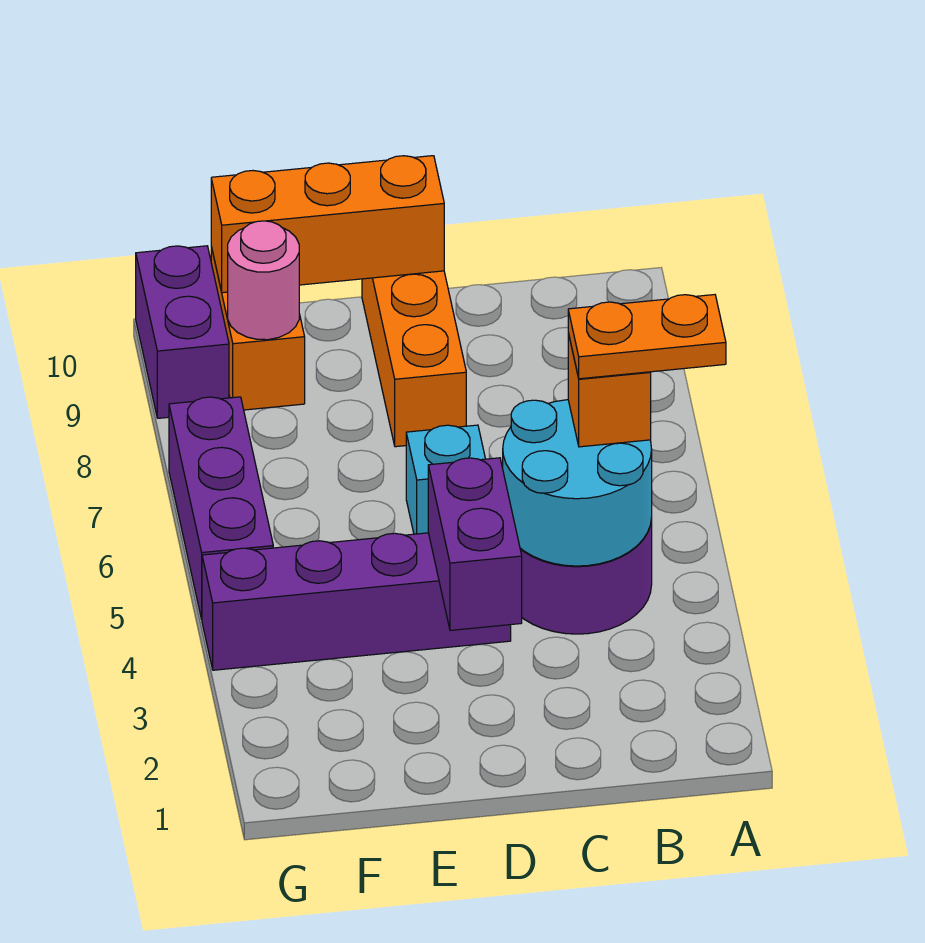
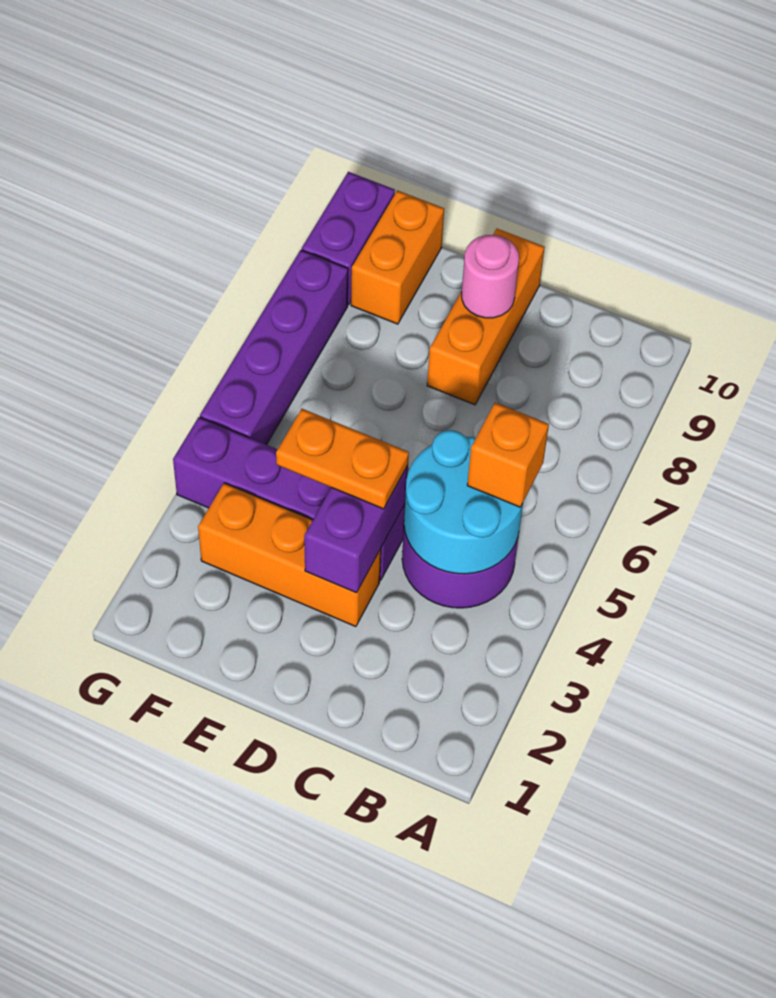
orange 1x2 plate [568,295,726,379] -> orange 1x2 plate moved to [276,409,409,509]
cyan 1x1 brick [406,425,485,534] -> none
orange 1x3 brick [211,156,444,293] -> orange 1x3 brick moved to [198,483,381,627]
pink 1x1 round brick [228,221,299,340] -> pink 1x1 round brick moved to [462,235,519,318]
purple 1x3 brick [169,397,273,619] -> purple 1x4 brick [200,250,348,445]

